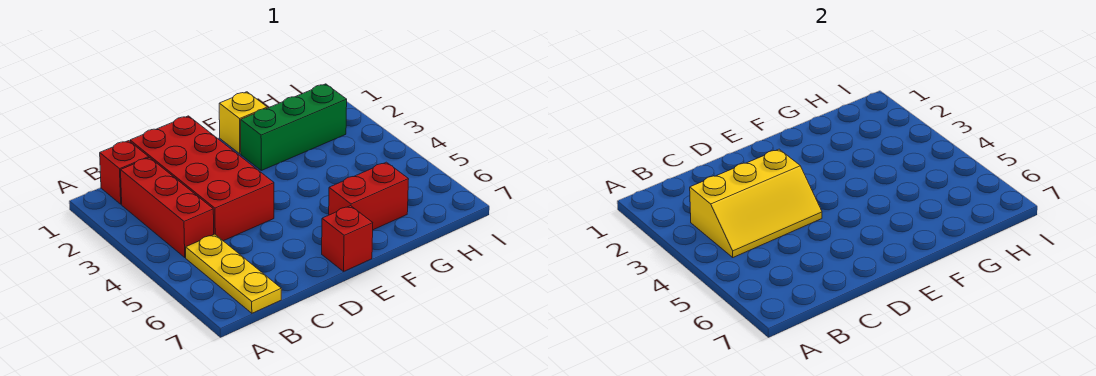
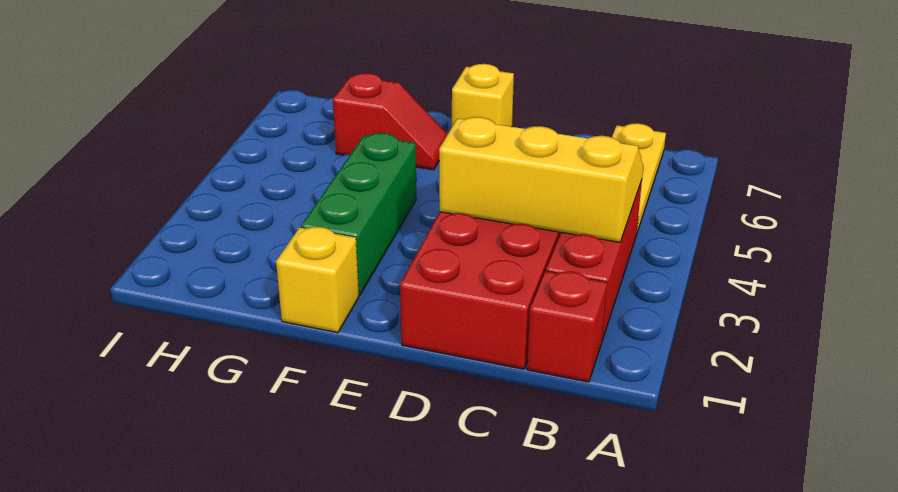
red 1x1 brick [322,206,373,271] -> yellow 1x1 brick [452,64,514,127]
green 1x3 brick [241,84,347,170] -> green 1x3 brick turned to [301,133,416,295]
red 1x2 brick [329,162,409,230] -> red 1x2 slope [333,73,448,170]

